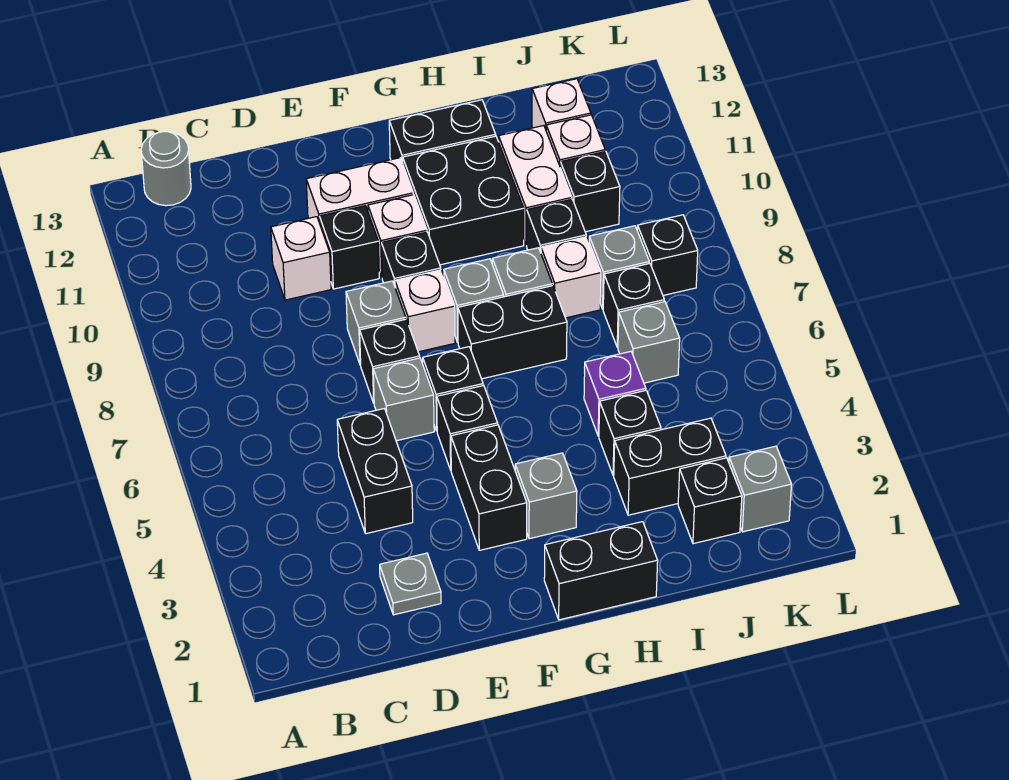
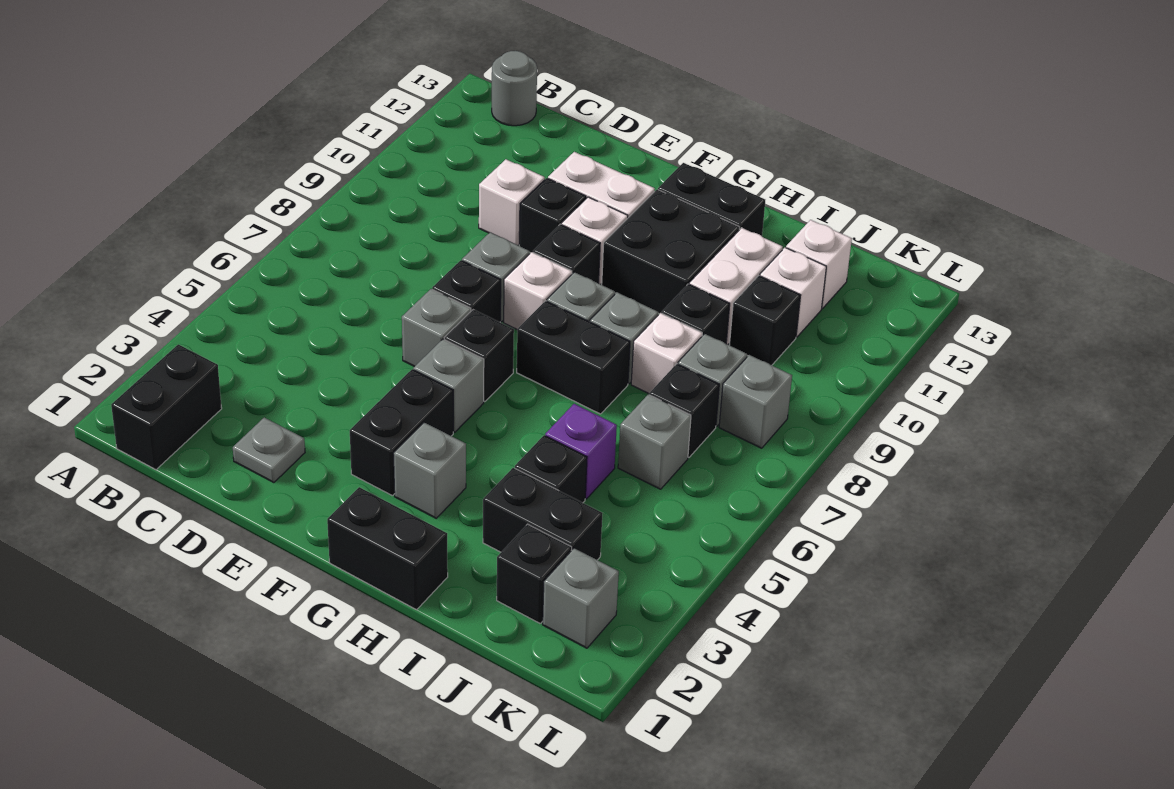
black 1x2 brick [337,409,413,534] -> black 1x2 brick moved to [111,344,222,470]
black 1x1 brick [437,386,498,470] -> grey 1x1 brick [413,339,484,432]
black 1x1 brick [637,215,698,295] -> grey 1x1 brick [719,355,792,448]

